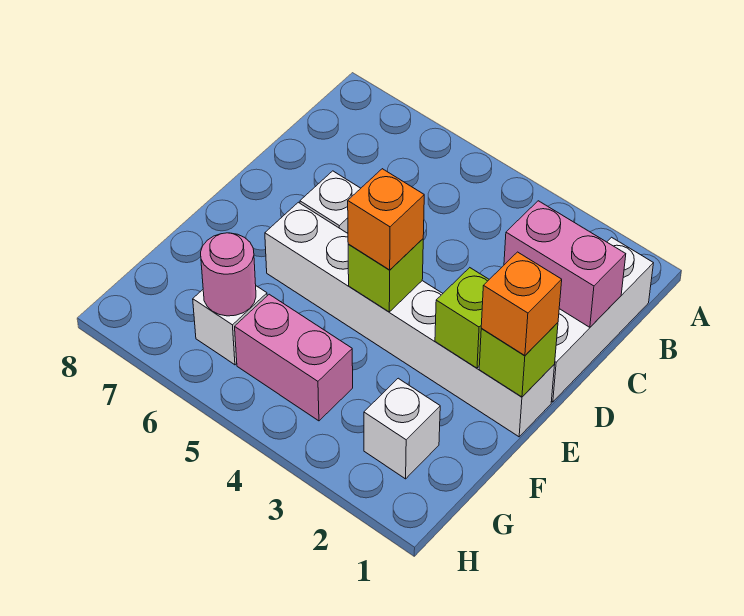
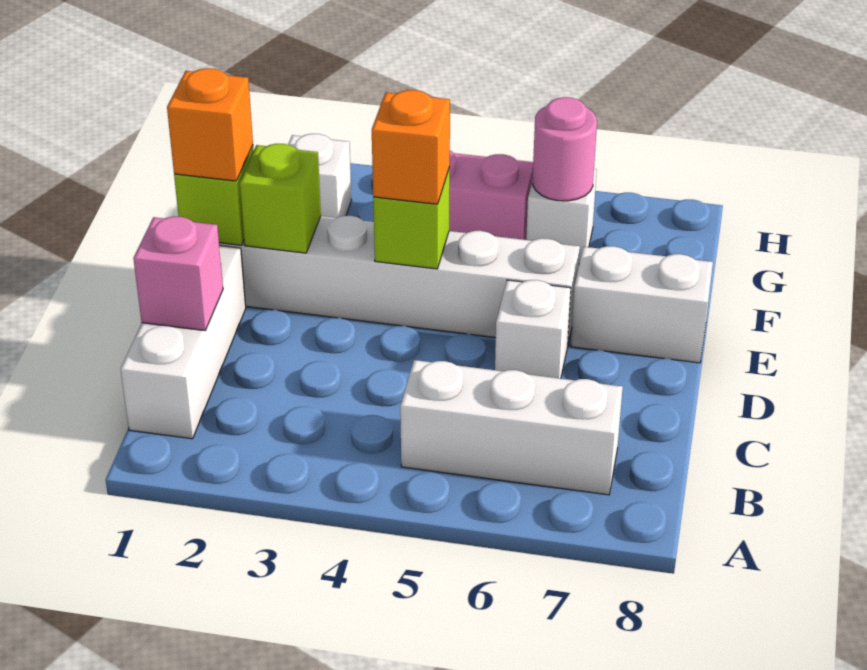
none -> white 1x3 brick [400,360,623,495]
pink 1x2 brick [504,201,626,327] -> pink 1x1 brick [133,216,223,330]
none -> white 1x2 brick [571,246,713,363]

